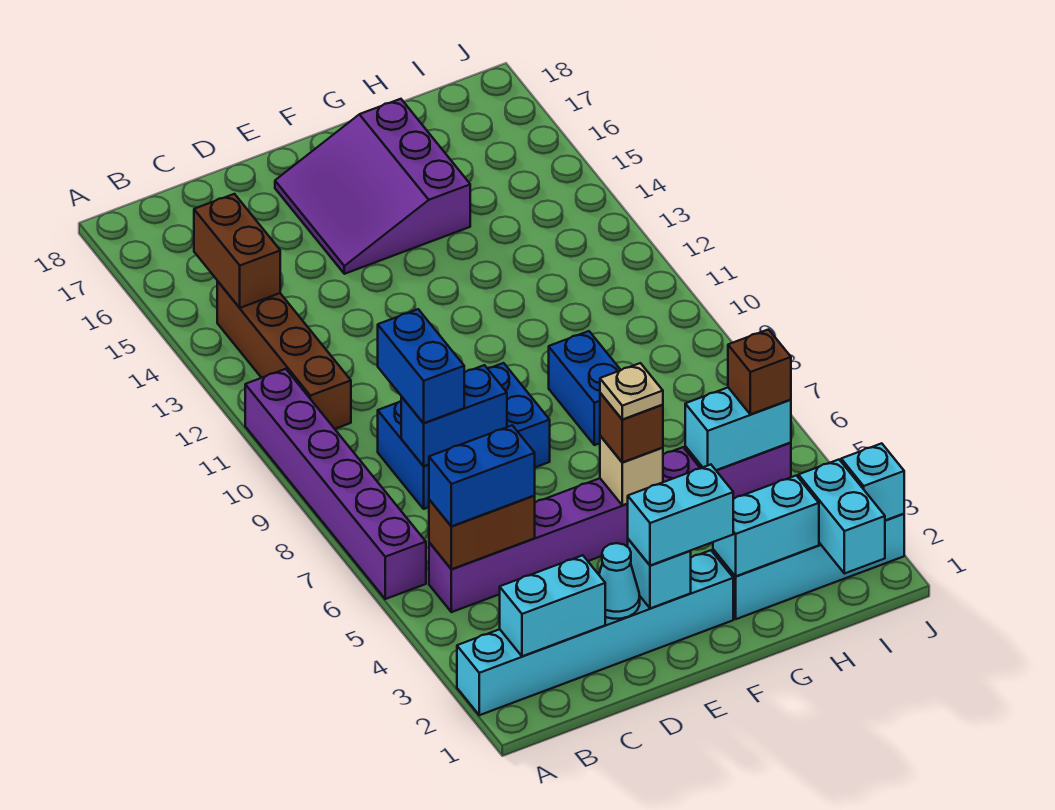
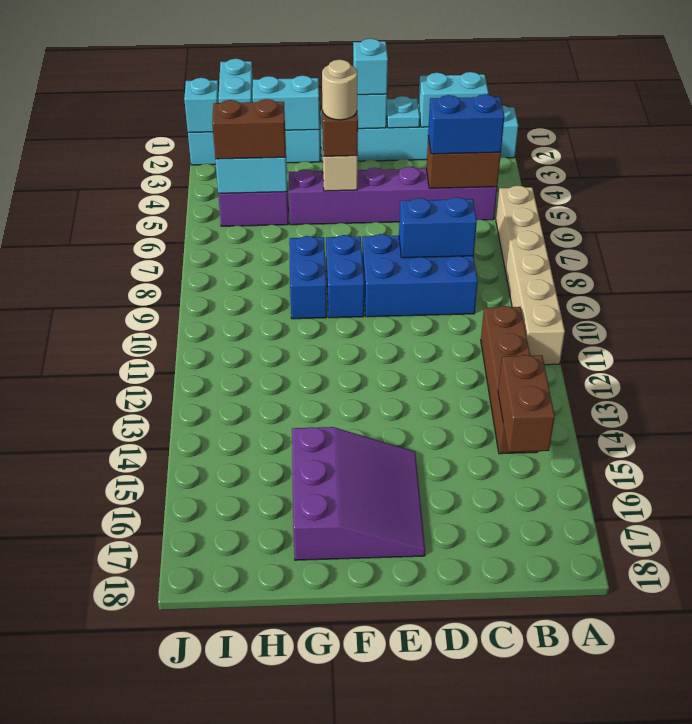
purple 1x6 brick [245,369,426,599] -> tan 1x6 brick [496,186,565,365]
blue 1x2 brick [378,309,464,423] -> blue 1x2 brick moved to [326,235,364,318]
cyan 1x1 cone [599,543,640,619] -> cyan 1x1 plate [386,96,420,128]
cyan 1x2 brick [628,465,733,566] -> cyan 1x1 brick [353,39,388,95]
tan 1x1 plate [600,363,663,419] -> tan 1x1 round brick [322,60,357,120]
brown 1x1 brick [728,329,791,414] -> brown 1x2 brick [212,99,286,159]

